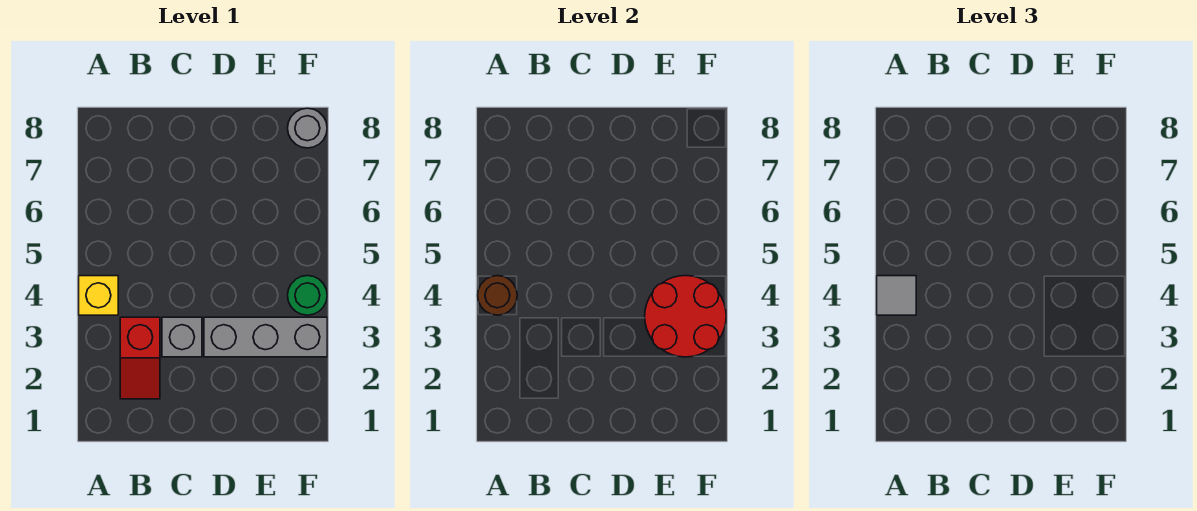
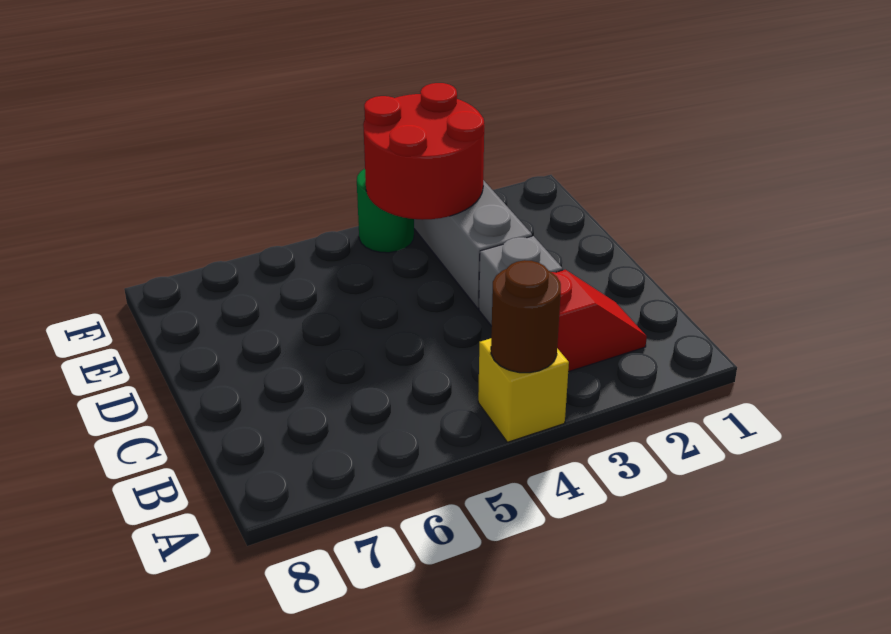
grey 1x1 tile [877,276,916,315] -> none
grey 1x1 round brick [288,108,327,148] -> none

